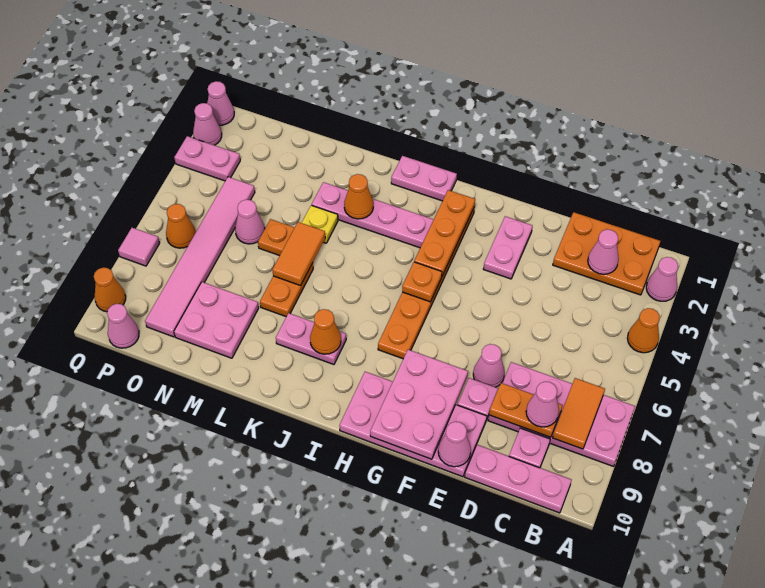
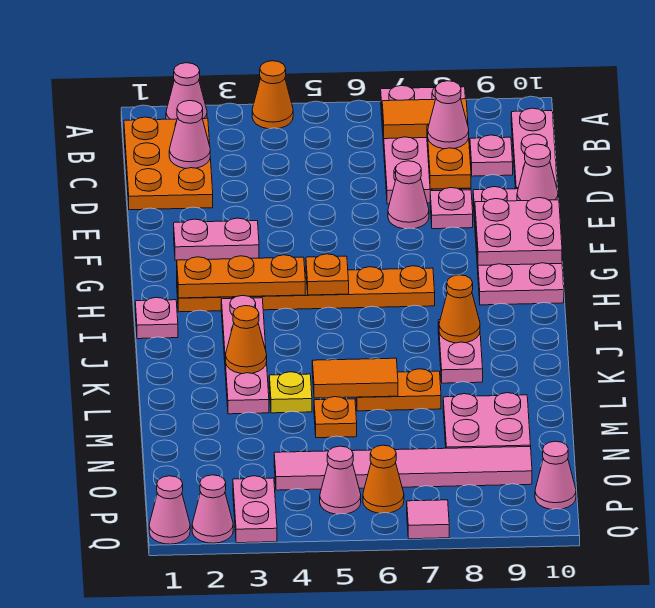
pink 2x3 plate [370,350,468,459] -> pink 2x2 plate [475,198,562,265]
pink 1x2 plate [391,156,457,201] -> pink 1x1 plate [135,297,178,339]
pink 1x1 cone [235,200,265,244] -> pink 1x1 cone moved to [320,446,361,514]
orange 1x1 cone [94,268,126,312] -> none

